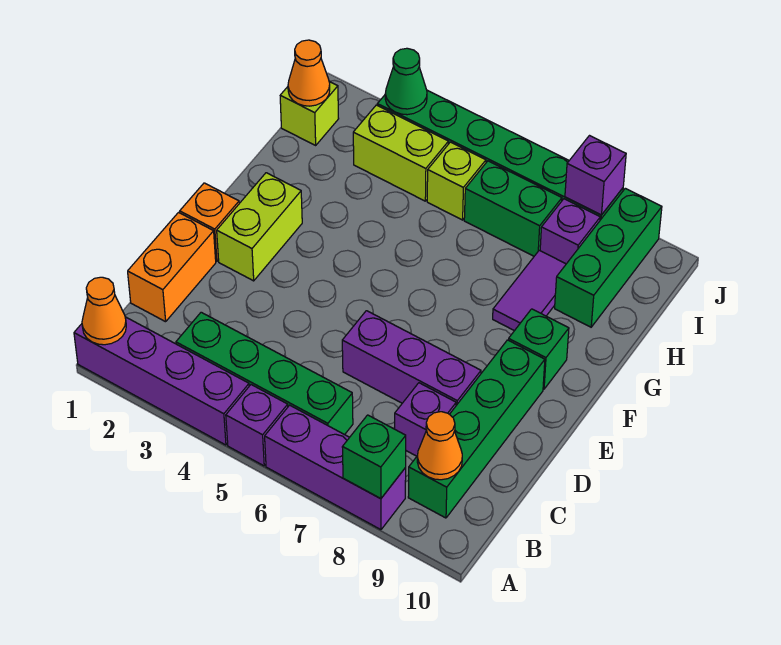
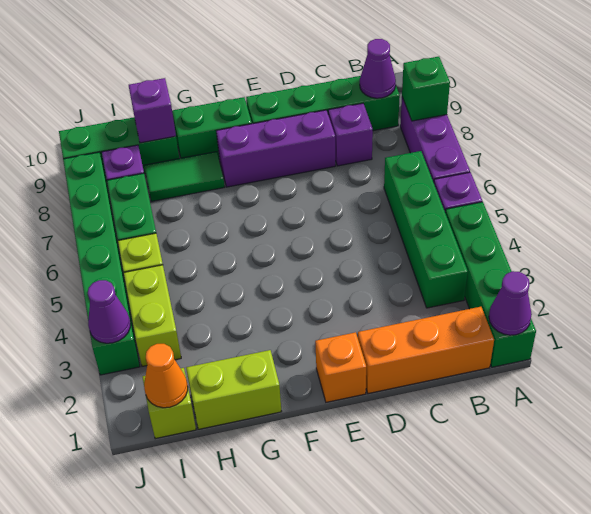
purple 1x4 brick [74,317,249,445] -> green 1x4 brick [445,202,536,367]
orange 1x1 cone [82,277,126,345] -> purple 1x1 cone [489,271,532,335]
orange 1x1 cone [417,412,462,480] -> purple 1x1 cone [360,39,396,98]
orange 1x2 brick [128,213,216,322] -> orange 1x3 brick [358,307,494,394]
purple 1x3 brick [342,311,481,405] -> purple 1x3 brick turned to [216,110,335,187]
lime 1x2 brick [217,173,302,281] -> lime 1x2 brick moved to [186,350,282,429]
green 1x1 brick [509,309,569,389] -> green 1x2 brick [172,97,252,158]
purple 1x2 tile [493,250,566,331] -> green 1x2 tile [144,152,224,201]
green 1x1 cone [385,48,427,115] -> purple 1x1 cone [88,280,130,343]
purple 1x1 brick [565,136,626,215] -> purple 1x1 brick moved to [129,78,176,143]

